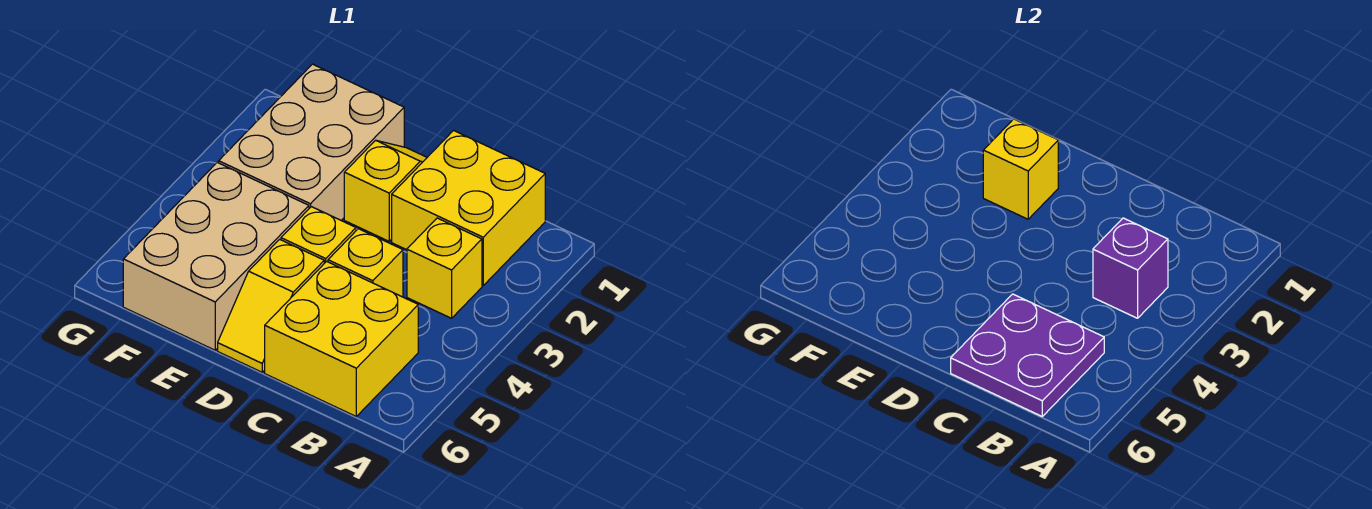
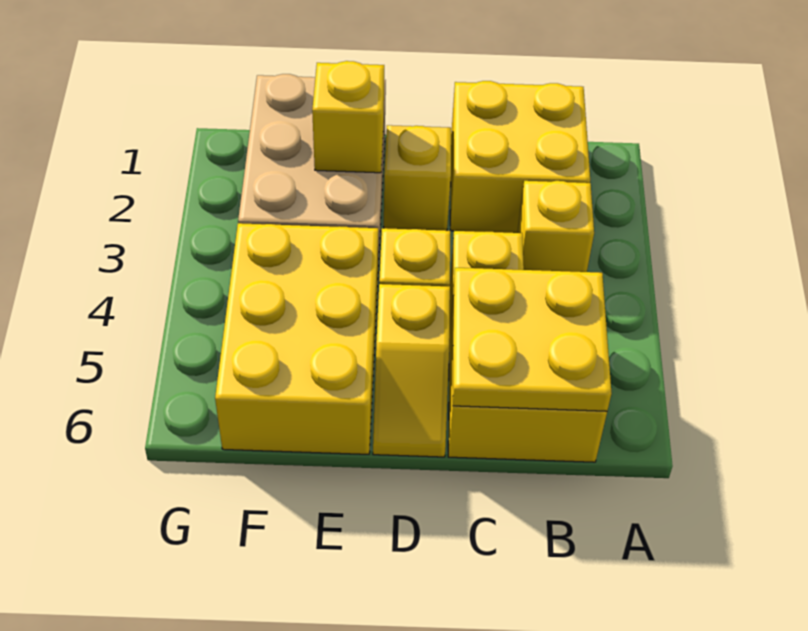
purple 1x1 brick [1093,218,1168,318] -> none
purple 2x2 plate [951,294,1104,416] -> yellow 2x2 plate [453,268,612,411]
tan 2x3 brick [123,162,309,350] -> yellow 2x3 brick [215,223,378,454]

